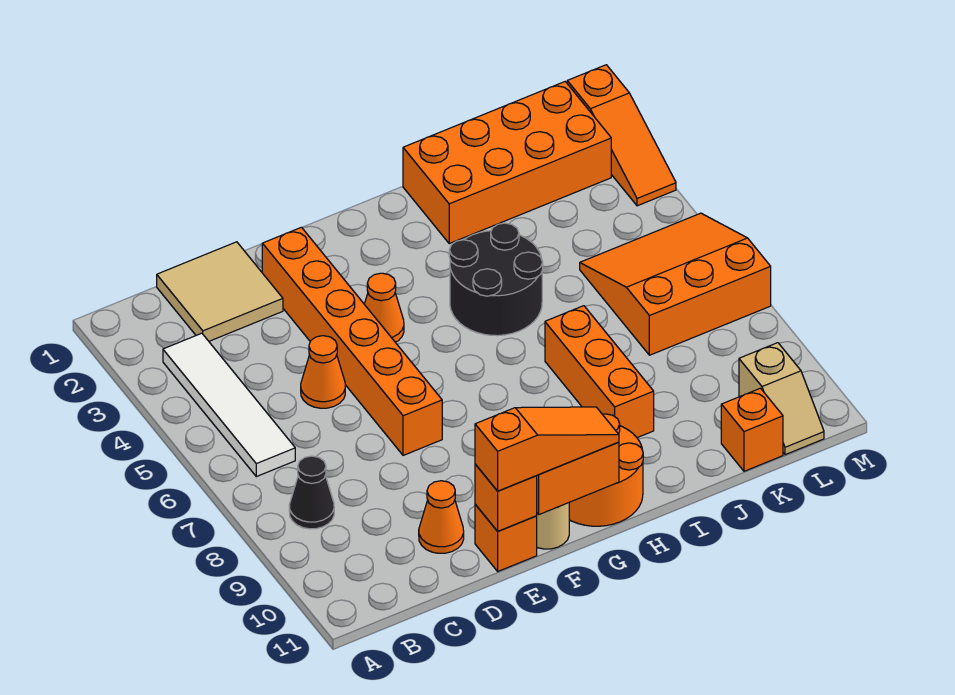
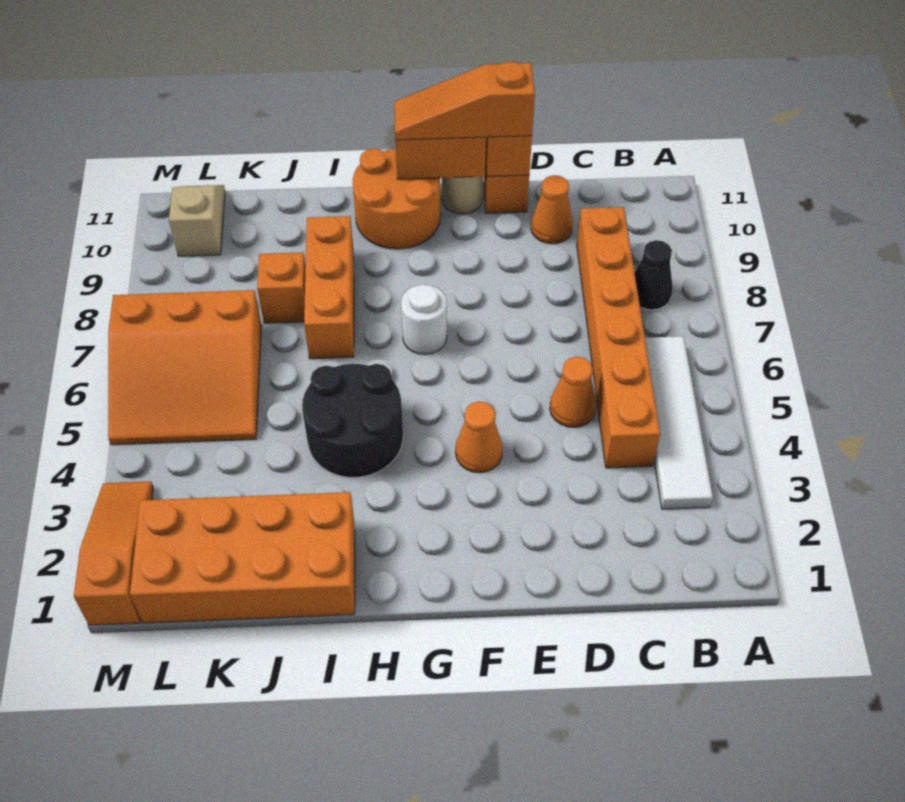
tan 2x2 tile [157,242,283,341] -> none
orange 1x6 brick [262,227,442,455] -> orange 1x6 brick moved to [577,207,660,468]
none -> white 1x1 round brick [401,285,447,355]
orange 1x1 brick [721,388,783,471] -> orange 1x1 brick moved to [257,252,306,323]

